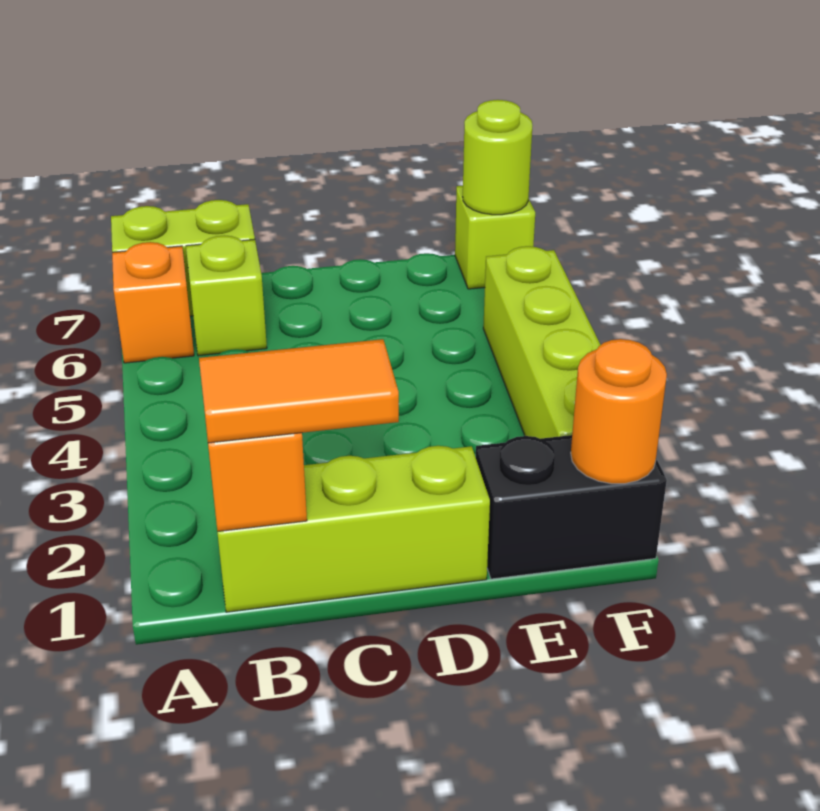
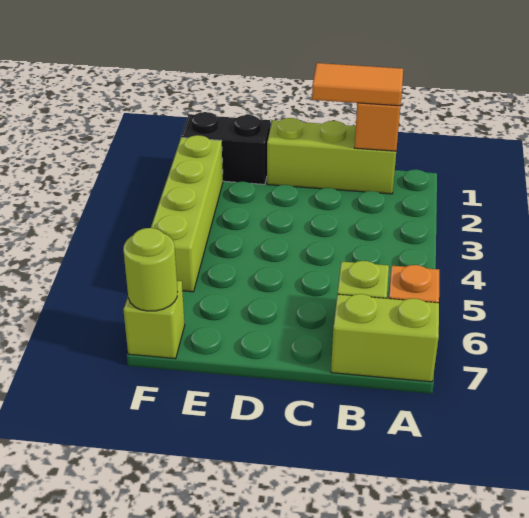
orange 1x1 round brick [571,339,667,484] -> none

